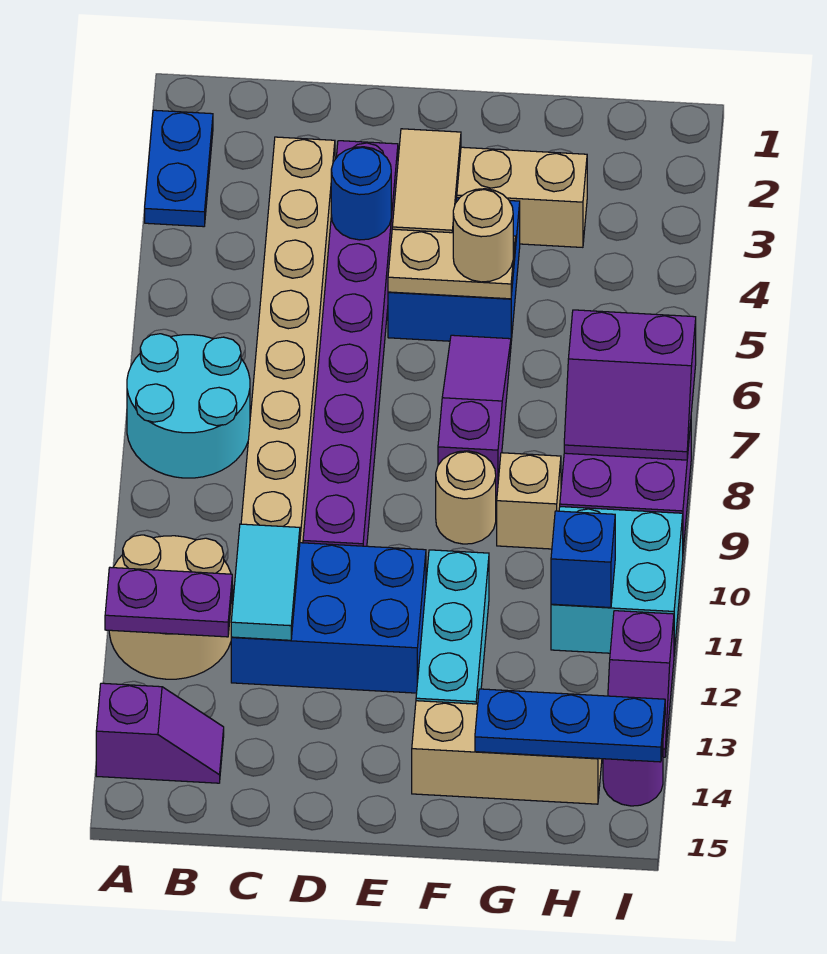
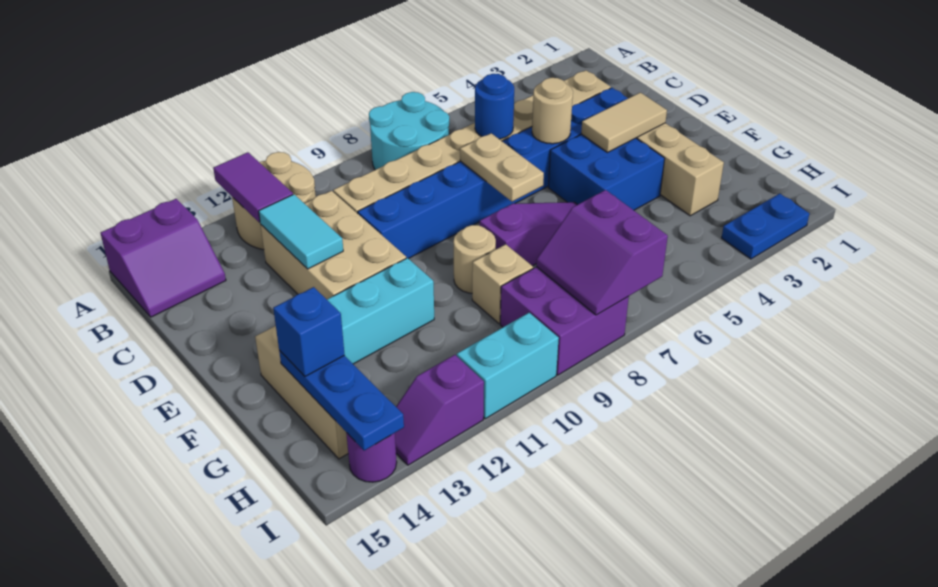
blue 1x2 plate [145,110,213,227] -> blue 1x2 plate moved to [722,194,809,259]
purple 1x2 plate [105,567,232,637] -> purple 1x2 tile [213,152,293,222]
purple 1x2 slope [96,683,224,783] -> purple 2x2 slope [101,199,226,317]
blue 2x3 brick [231,543,426,693] -> tan 2x3 brick [261,191,406,299]
cyan 1x2 tile [231,524,300,640] -> cyan 1x2 tile turned to [259,194,343,269]
purple 1x8 brick [303,141,398,546] -> blue 1x8 brick [358,88,628,259]
blue 1x1 round brick [331,147,391,240] -> blue 1x1 round brick moved to [475,74,514,139]
tan 1x2 plate [388,229,515,299] -> tan 1x2 plate moved to [460,133,544,202]
tan 1x1 round brick [453,189,513,282] -> tan 1x1 round brick moved to [532,78,573,144]
cyan 2x2 brick [551,507,683,653] -> cyan 1x2 brick [457,313,559,419]
blue 1x1 brick [551,511,615,608] -> blue 1x1 brick moved to [273,287,345,376]

